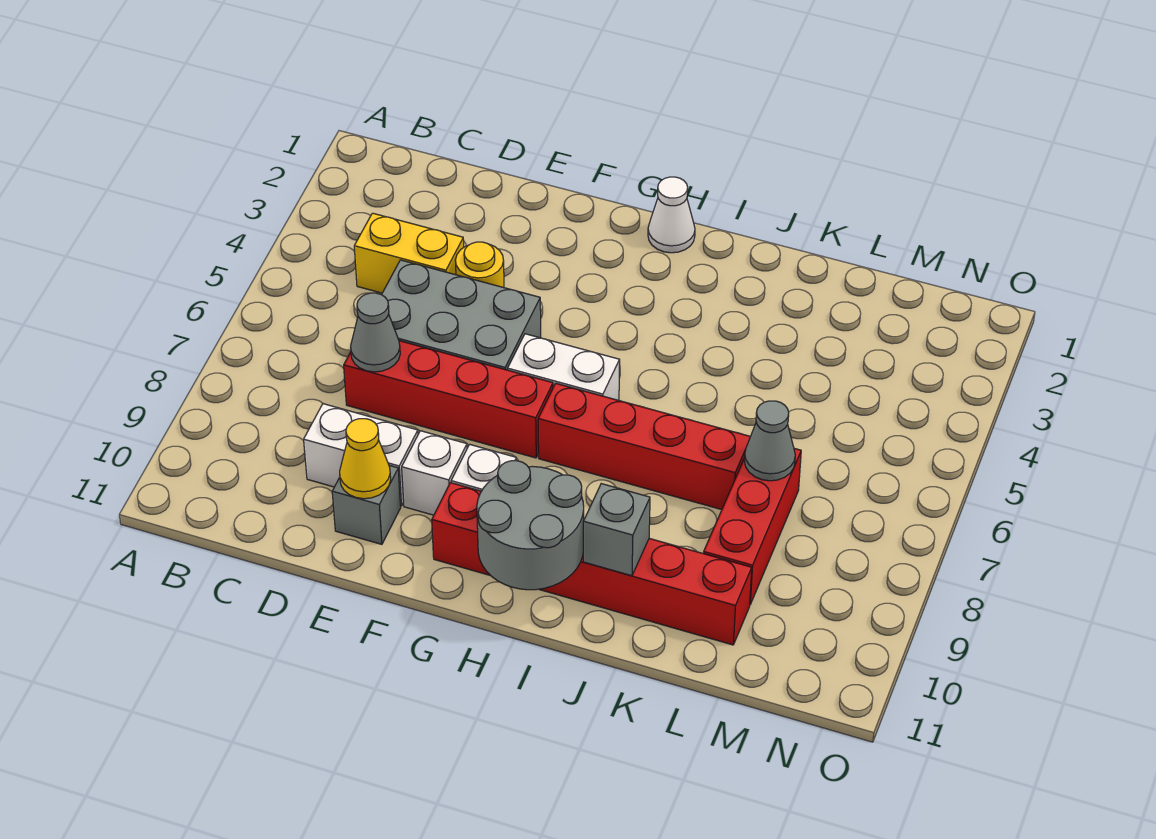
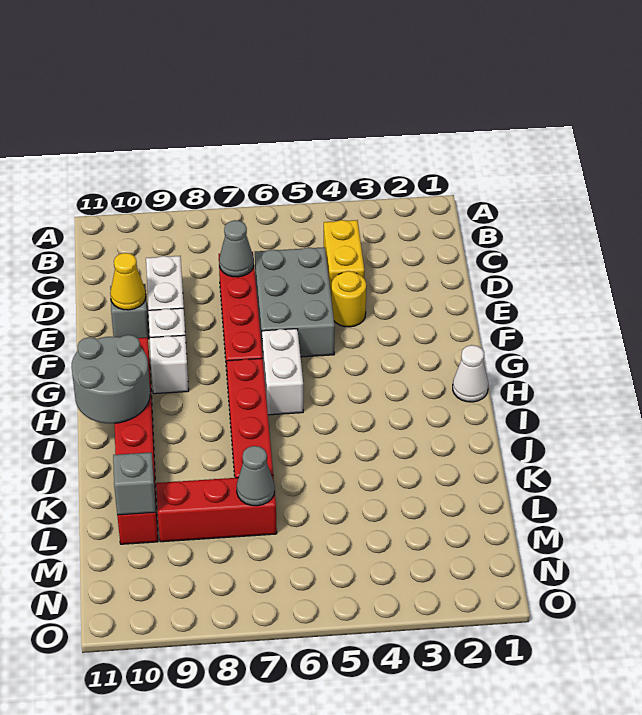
grey 1x1 brick [583,484,650,576] -> grey 1x1 brick moved to [113,452,156,515]

